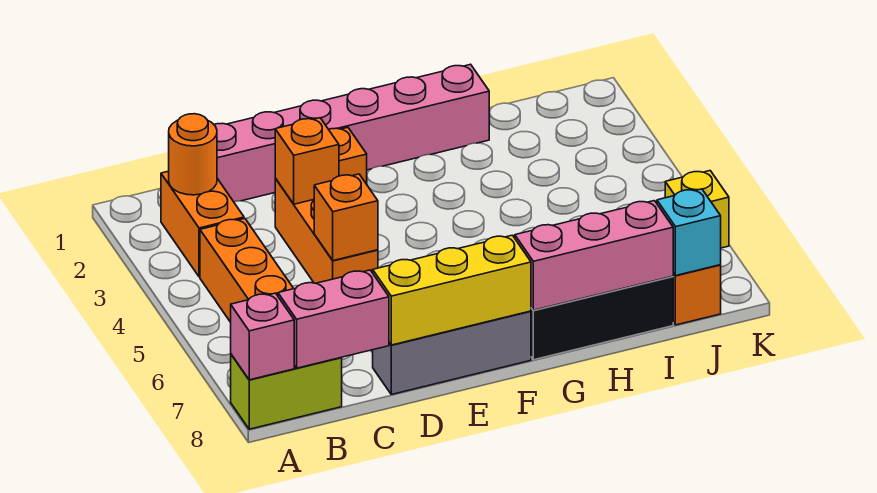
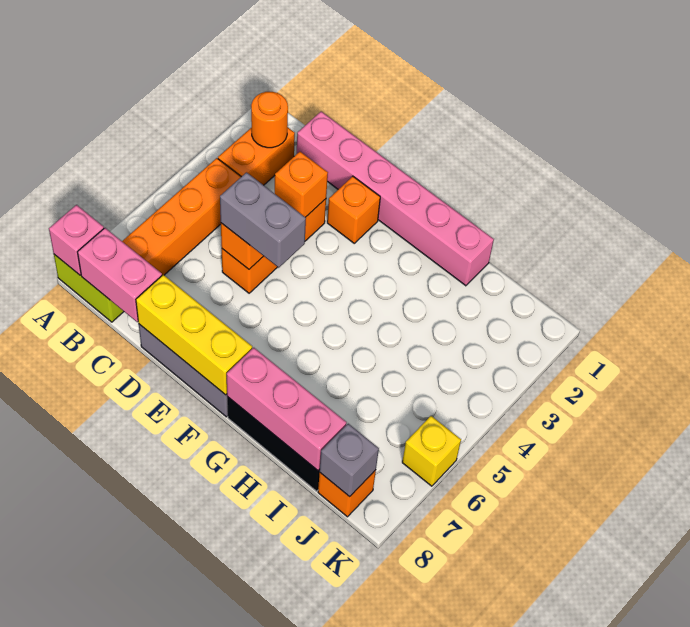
none -> grey 1x2 brick [220,172,306,268]
cyan 1x1 brick [657,189,721,276] -> grey 1x1 brick [319,424,379,497]

